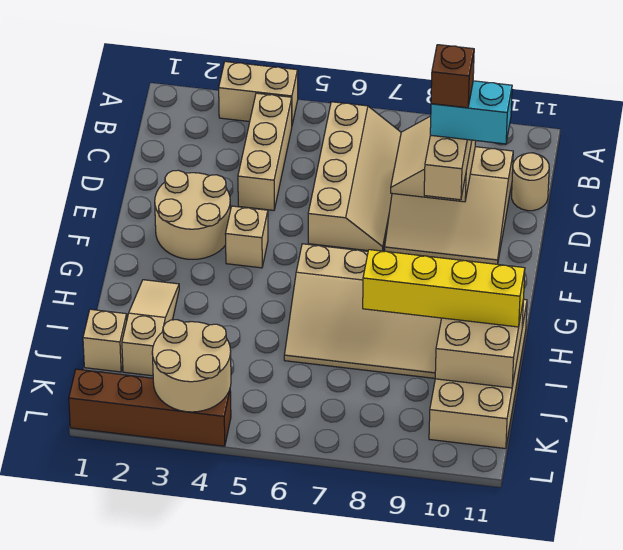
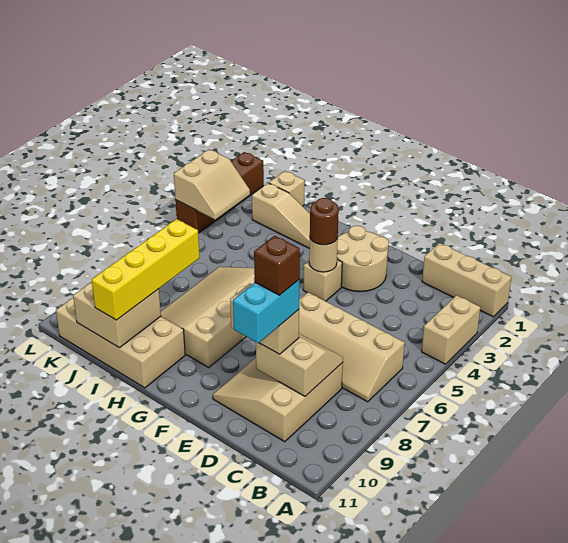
tan 1x3 brick [238,93,292,210] -> tan 1x3 brick moved to [422,243,512,317]
tan 1x1 round brick [512,153,549,211] -> tan 1x1 round brick moved to [309,238,338,272]
none -> brown 1x1 round brick [310,198,339,245]
tan 2x2 round brick [152,320,231,412] -> tan 2x2 slope [174,149,250,220]

